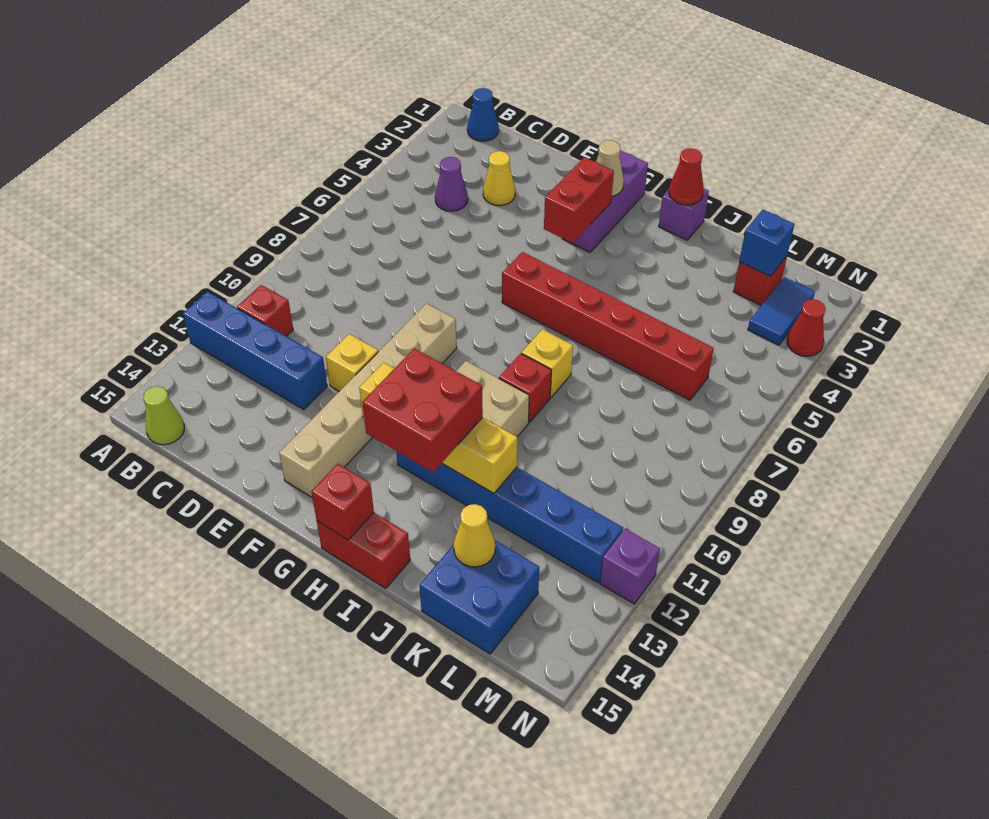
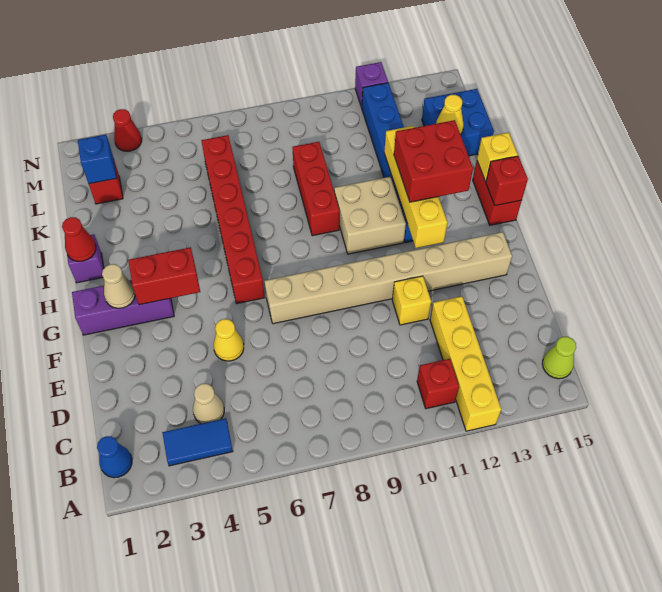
blue 1x4 brick [183,292,327,410] -> yellow 1x4 brick [430,296,501,431]
purple 1x1 cone [435,157,468,211] -> tan 1x1 cone [193,384,224,424]
yellow 1x1 cone [483,151,516,205] -> yellow 1x1 cone moved to [214,319,244,361]
tan 1x6 brick [279,303,457,497] -> tan 1x8 brick [265,232,512,324]
yellow 1x1 brick [522,329,573,397] -> yellow 1x1 brick moved to [477,132,518,182]
red 1x1 brick [499,353,551,422] -> red 1x3 brick [292,142,340,236]
blue 1x2 tile [748,277,815,345] -> blue 1x2 tile moved to [162,418,233,466]

